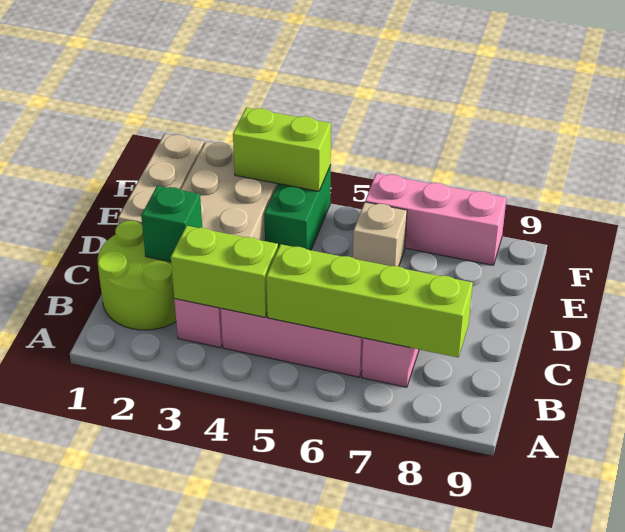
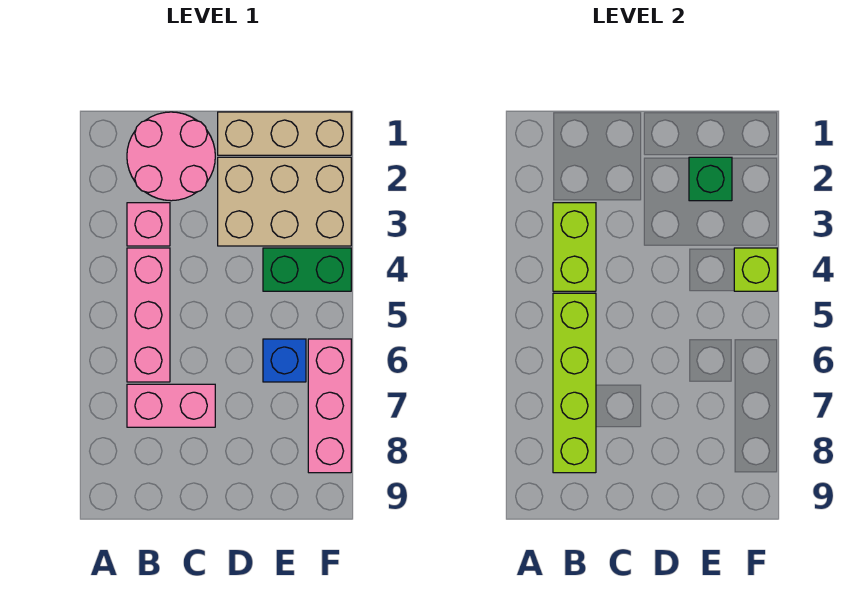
lime 2x2 round brick [98,221,176,330] -> pink 2x2 round brick [127,112,215,201]
green 1x1 brick [141,186,202,262] -> green 1x1 brick moved to [689,157,732,201]
tan 1x1 brick [353,202,407,266] -> blue 1x1 brick [263,339,306,382]
lime 1x2 brick [233,108,331,191] -> lime 1x1 brick [734,248,777,291]

